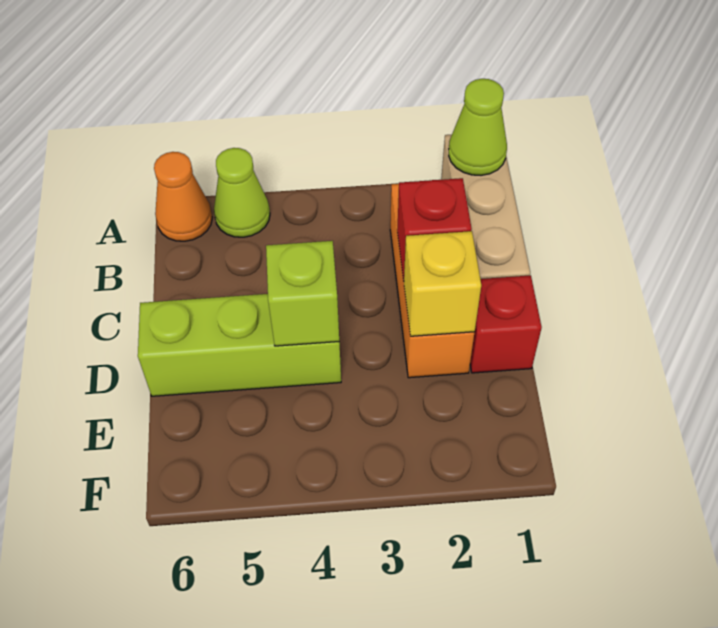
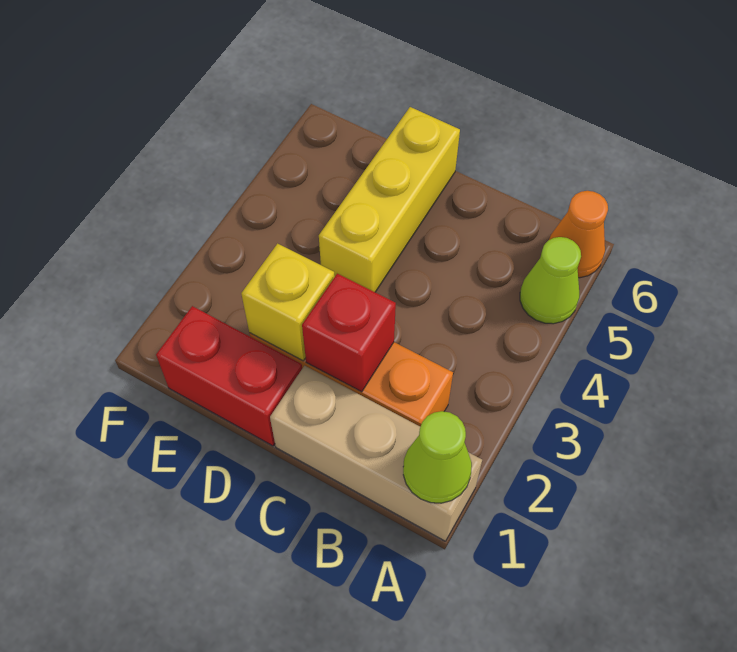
red 1x1 brick [470,275,542,373] -> red 1x2 brick [156,306,302,446]
lime 1x3 brick [138,294,341,396] -> yellow 1x3 brick [319,107,460,292]
lime 1x1 brick [266,241,339,346] -> none

